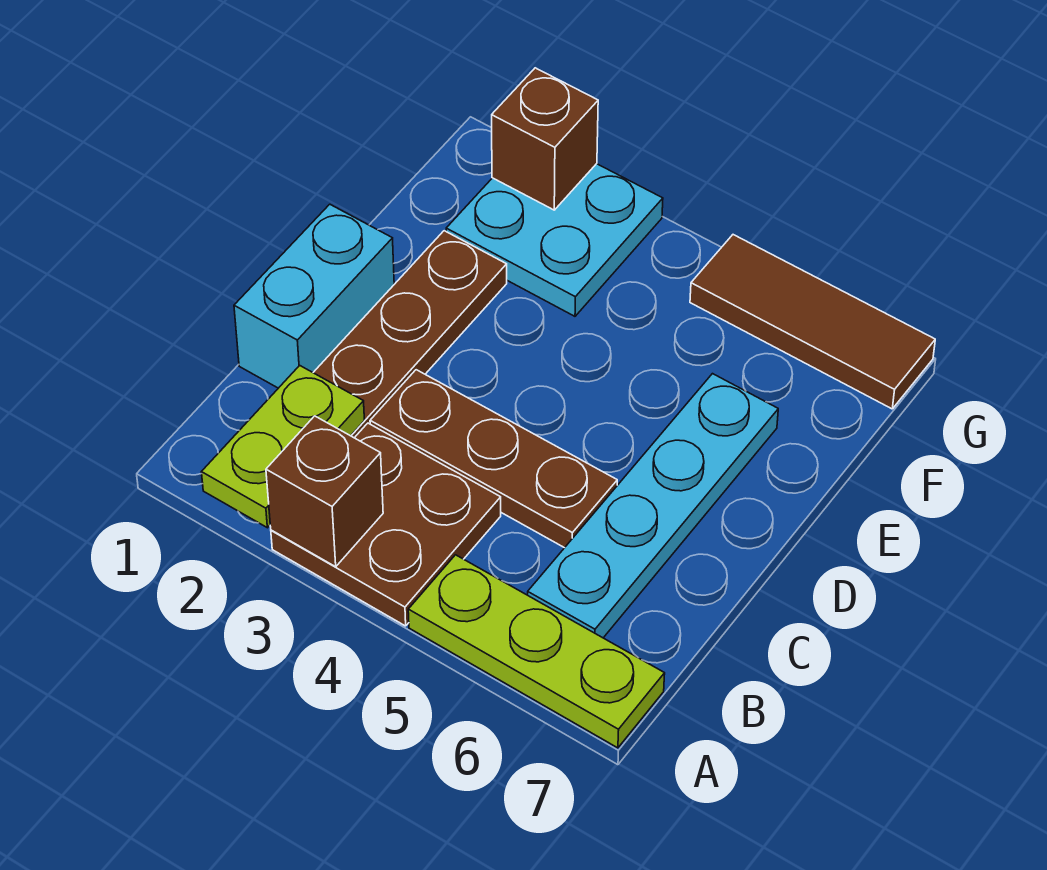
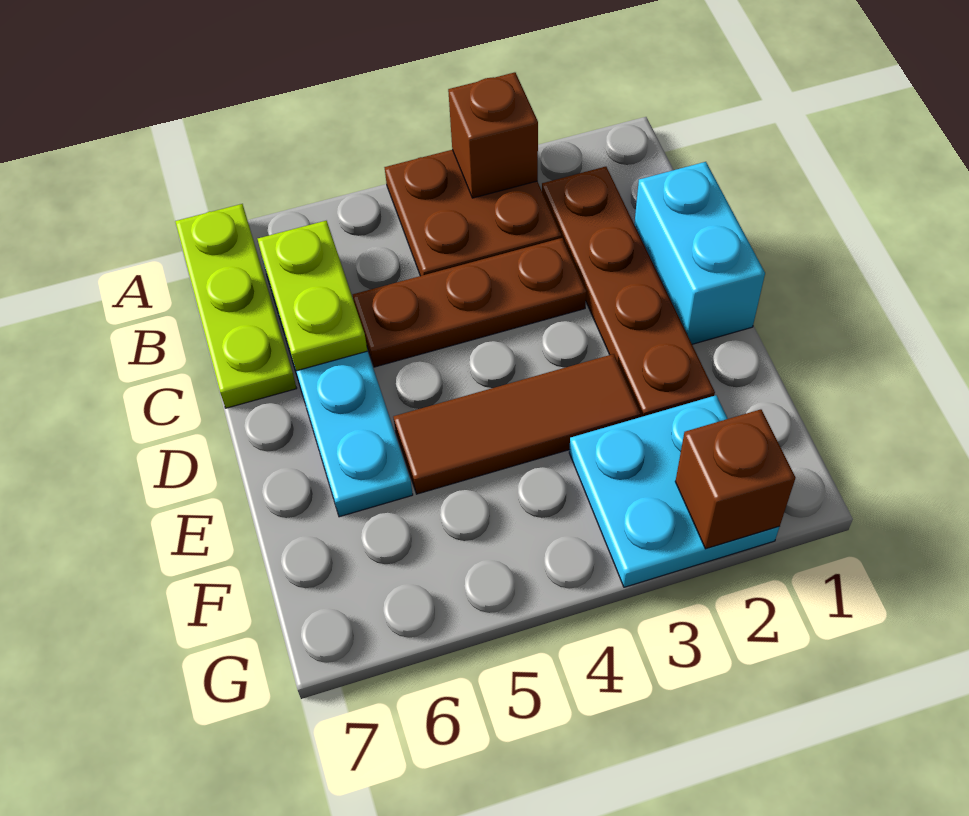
lime 1x2 plate [202,365,365,528] -> lime 1x2 plate moved to [258,221,368,371]
lime 1x3 plate [408,555,665,748] -> lime 1x3 plate turned to [175,204,297,408]
brown 1x3 tile [690,235,935,409] -> brown 1x3 tile moved to [393,354,641,494]

